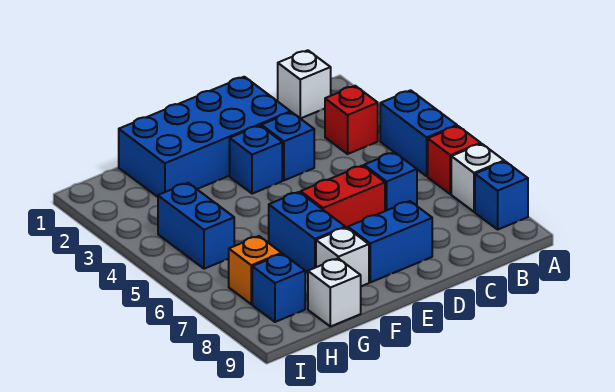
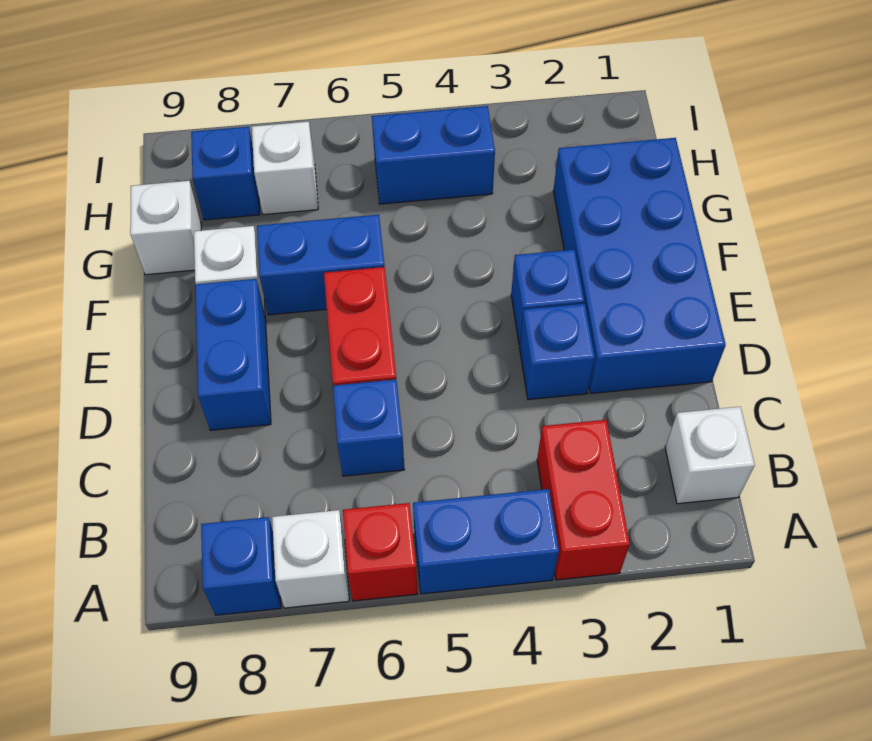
red 1x1 brick [325,86,378,154] -> red 1x2 brick [537,420,630,580]
orange 1x1 brick [229,236,282,304] -> white 1x1 brick [252,121,318,215]

